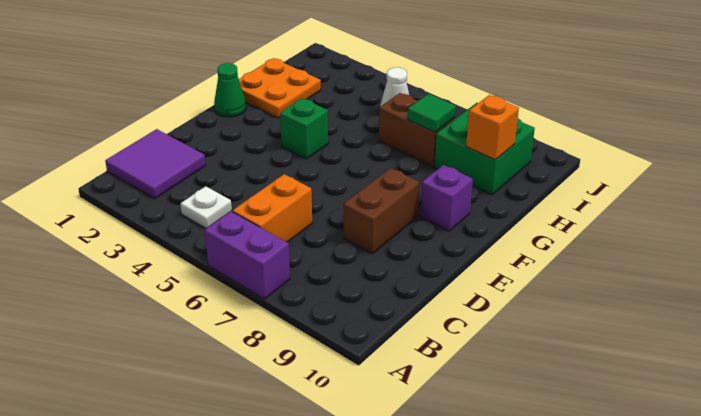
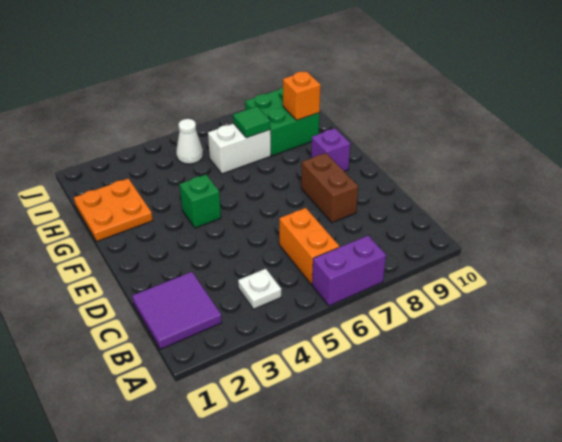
green 1x1 cone [214,63,246,117] -> none
brown 1x2 brick [379,93,455,167] -> white 1x2 brick [208,124,271,174]

